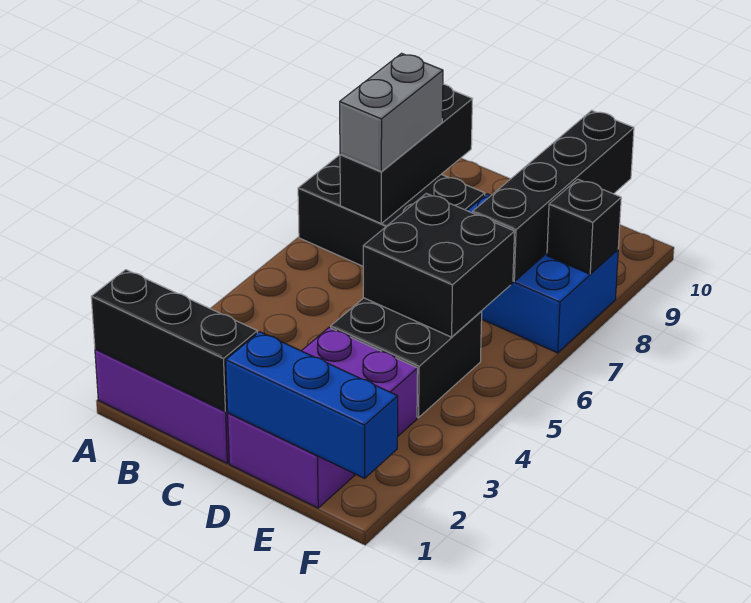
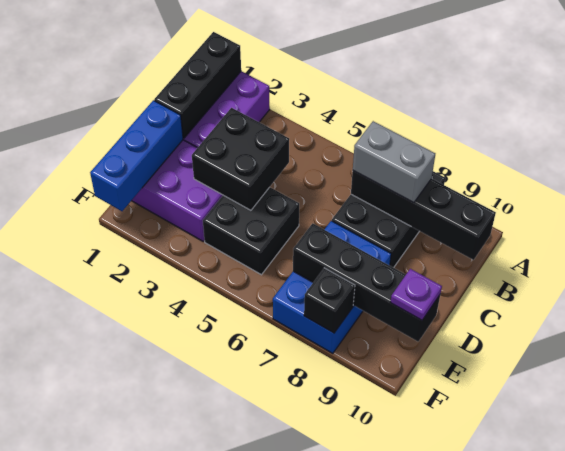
black 1x3 brick [340,84,472,223] -> black 1x4 brick [351,171,496,260]
black 2x2 brick [363,193,515,337] -> black 2x2 brick moved to [192,108,289,210]
none -> purple 1x1 plate [390,269,442,320]

